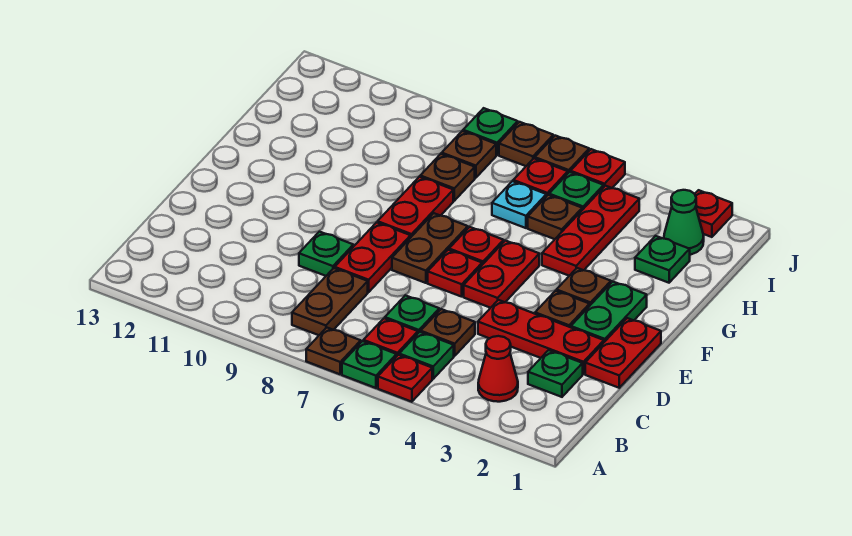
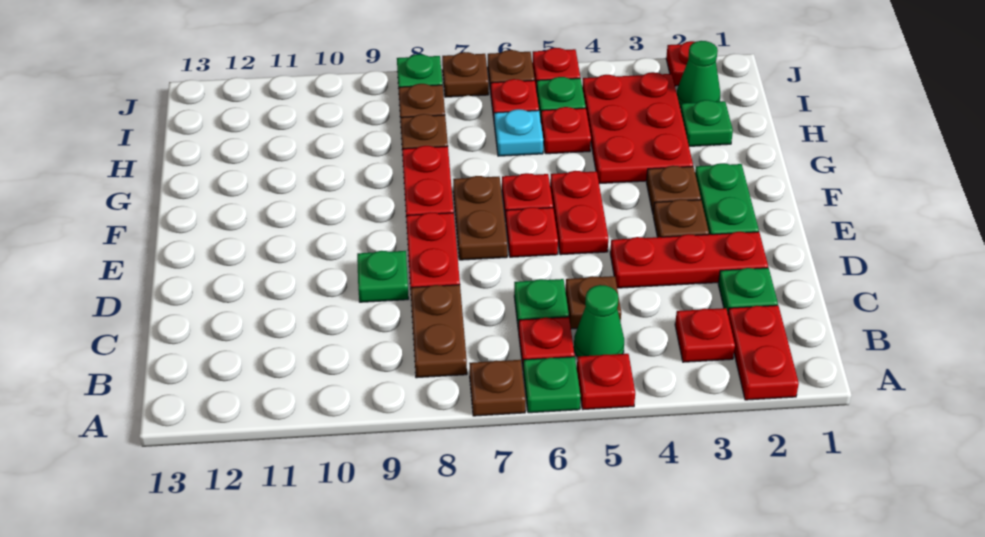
red 1x1 cone [478,336,518,402] -> red 1x1 plate [675,308,735,362]
green 1x1 plate [399,332,454,379] -> green 1x1 cone [574,285,624,356]
red 1x2 plate [585,318,661,388] -> red 1x2 plate moved to [728,305,799,400]
red 1x3 plate [542,186,639,276] -> red 2x3 plate [582,72,693,184]
brown 1x1 plate [528,195,582,239] -> red 1x1 plate [541,107,591,154]

